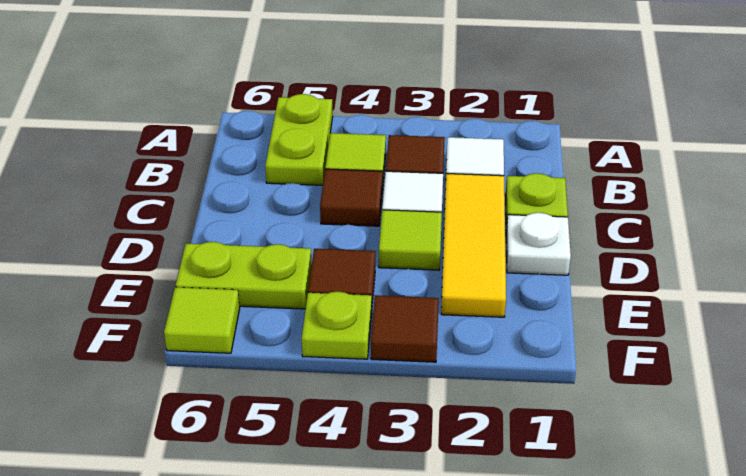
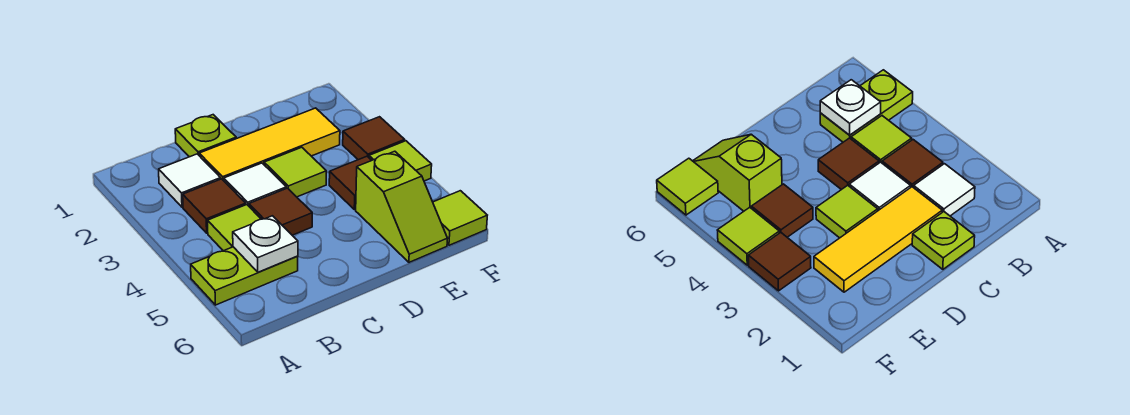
white 1x1 plate [506,213,571,275] -> white 1x1 plate moved to [233,216,298,272]
lime 1x2 plate [176,242,312,309] -> lime 1x2 slope [356,151,447,262]
lime 1x1 plate [302,292,372,359] -> lime 1x1 tile [369,141,432,181]

